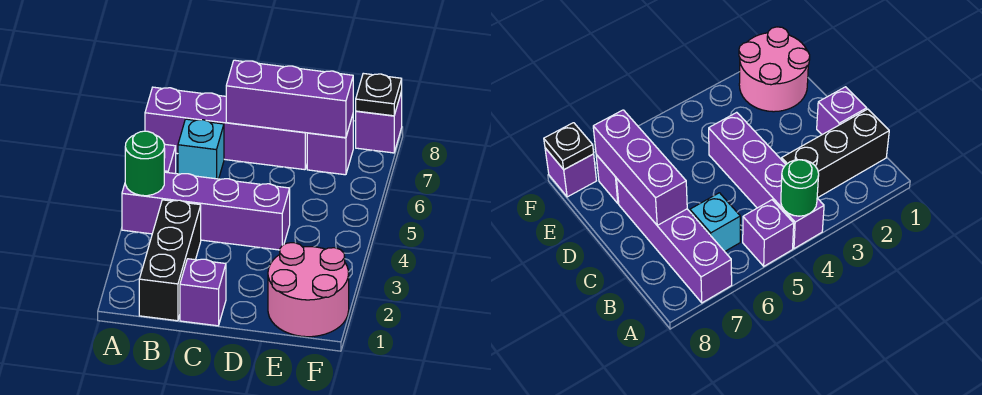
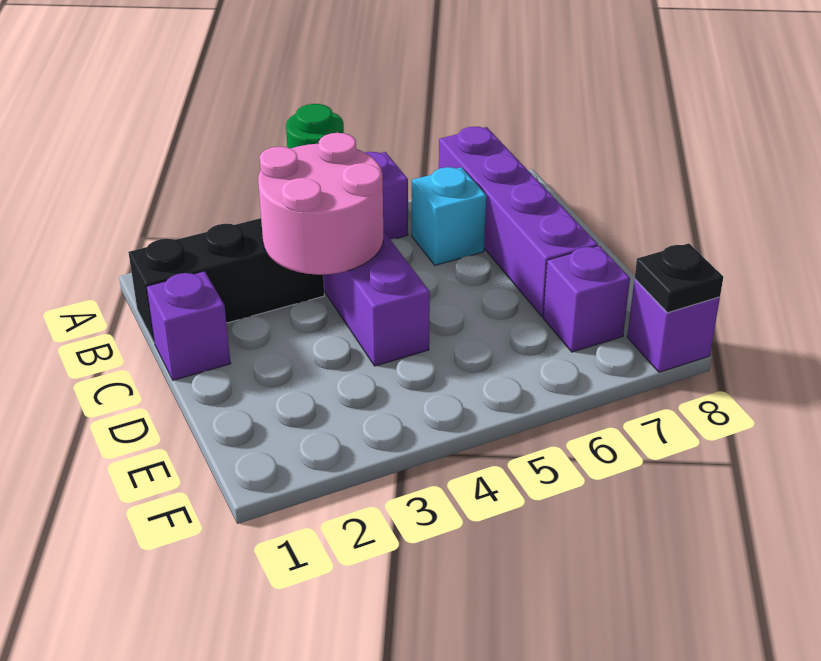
purple 1x3 brick [226,60,353,138] -> none
pink 2x2 round brick [268,243,349,337] -> pink 2x2 round brick moved to [258,133,383,275]

